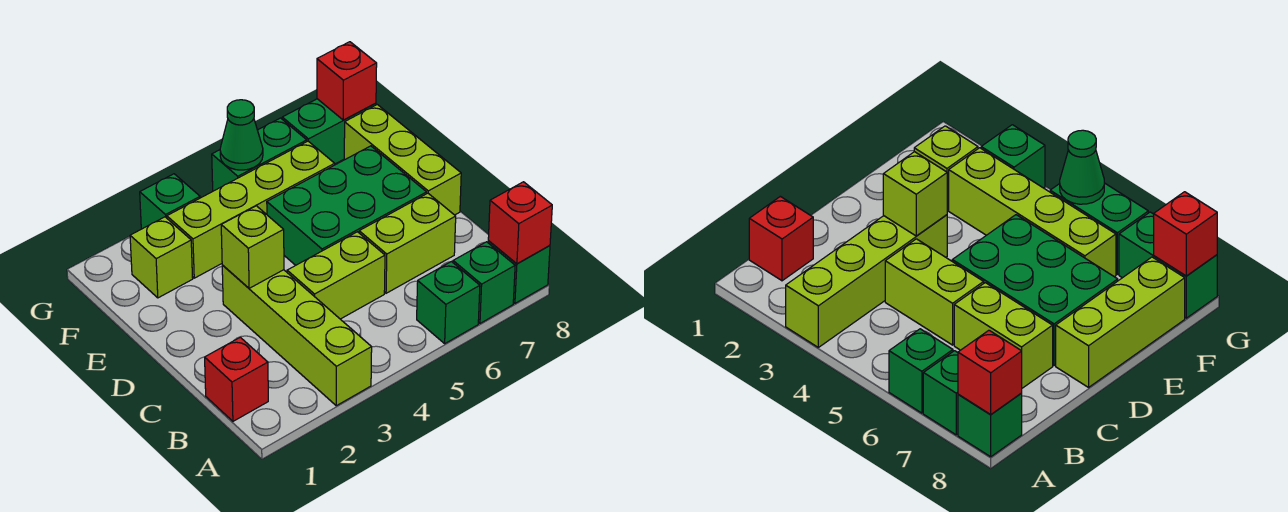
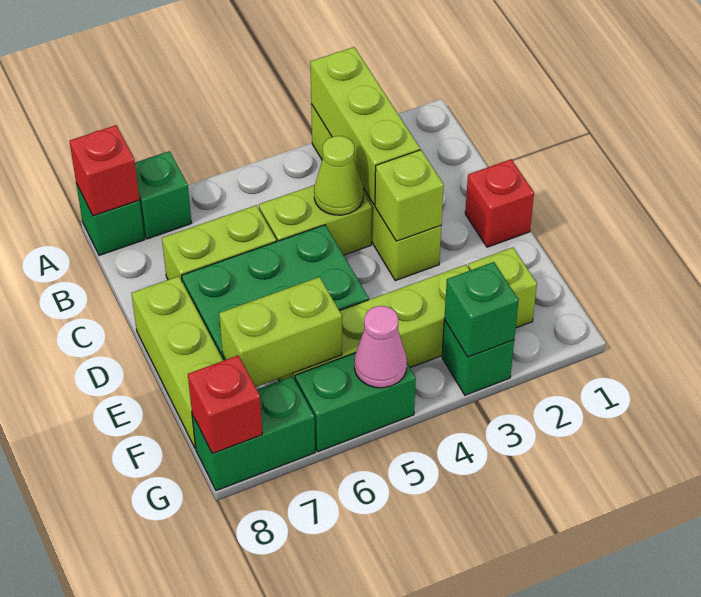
none -> lime 1x3 brick [310,47,420,205]
green 1x1 brick [417,262,480,343] -> green 1x1 brick moved to [444,262,519,357]
red 1x1 brick [205,337,268,421] -> red 1x1 brick moved to [465,159,534,247]
none -> lime 1x1 cone [314,136,364,215]
none -> lime 1x2 brick [219,277,342,387]
green 1x1 cone [220,100,263,170] -> pink 1x1 cone [354,306,407,388]

